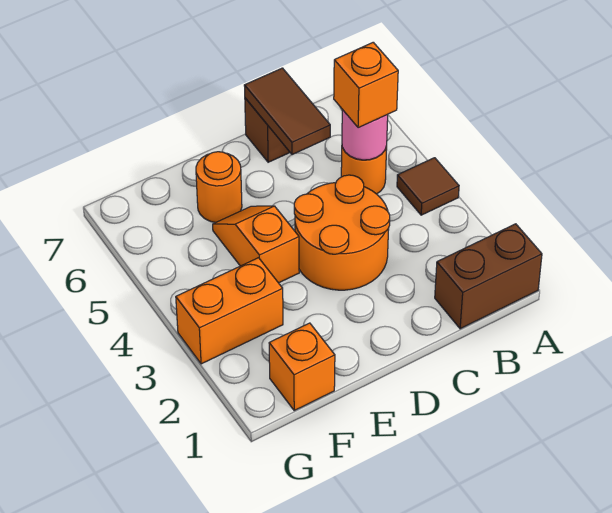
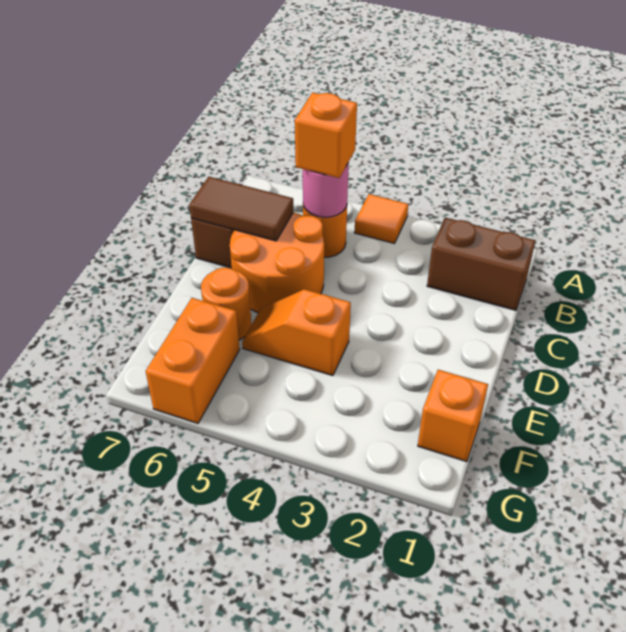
brown 1x2 brick [435,224,542,329] -> brown 1x2 brick turned to [427,218,536,310]
brown 1x1 tile [397,158,459,215] -> orange 1x1 tile [354,194,408,244]
orange 2x2 round brick [294,175,390,290] -> orange 2x2 round brick moved to [230,212,324,313]
orange 1x2 brick [176,258,283,364] -> orange 1x2 brick moved to [146,298,240,423]

